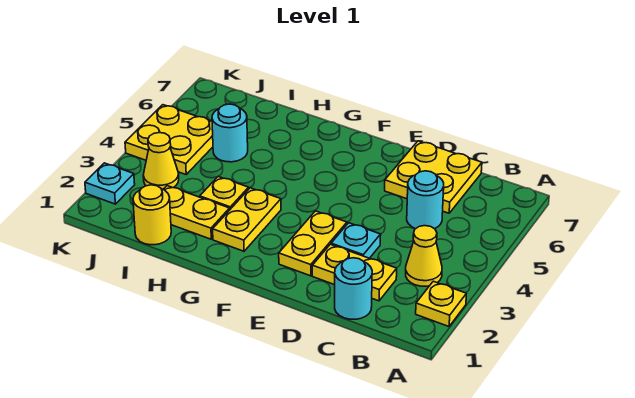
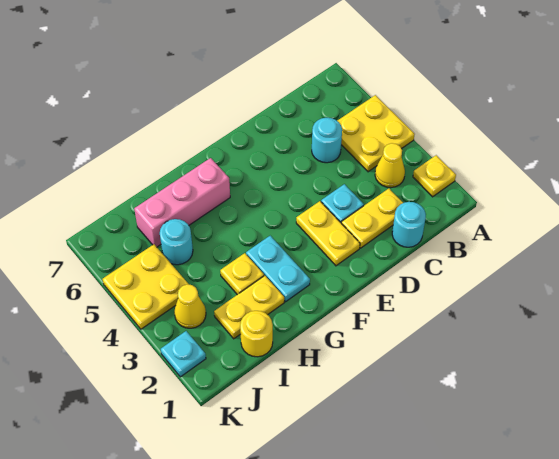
yellow 2x2 plate [385,141,482,213] -> yellow 2x2 plate moved to [337,95,415,172]
yellow 1x2 plate [213,188,281,251] -> cyan 1x2 plate [246,236,310,302]
none -> pink 1x3 brick [134,158,230,247]

